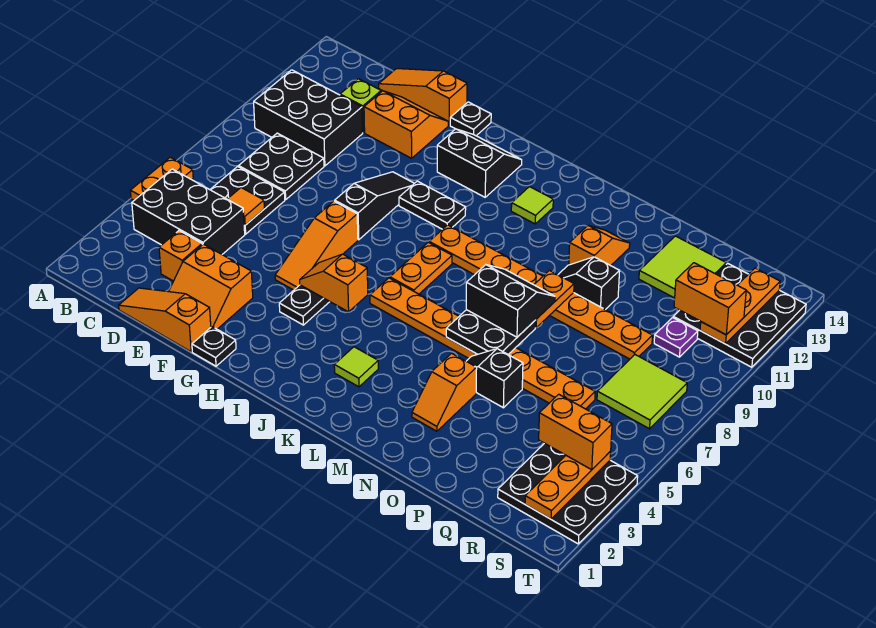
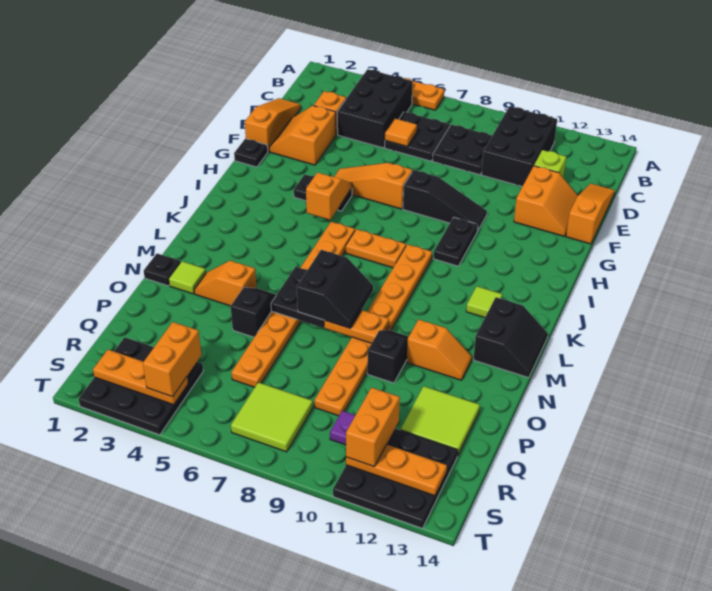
black 1x1 plate [450,102,491,136] -> black 1x1 plate moved to [144,254,181,286]
black 2x2 slope [437,129,522,197] -> black 2x2 slope moved to [473,297,548,378]
lime 1x1 tile [334,347,378,387] -> lime 1x1 tile moved to [169,261,206,294]

